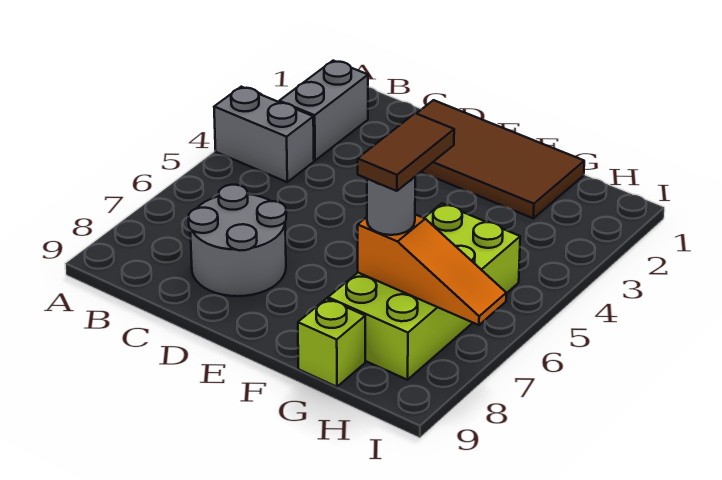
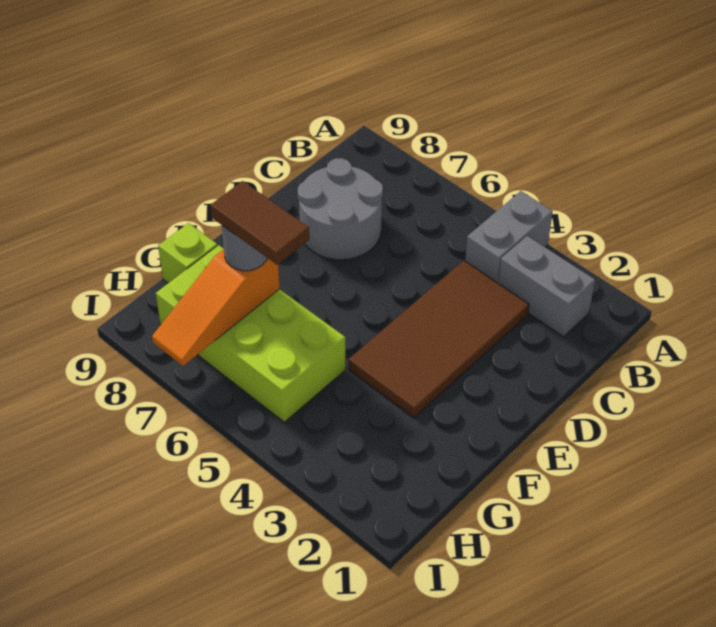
brown 2x4 tile [416,100,584,218] -> brown 2x4 tile moved to [348,261,529,418]

